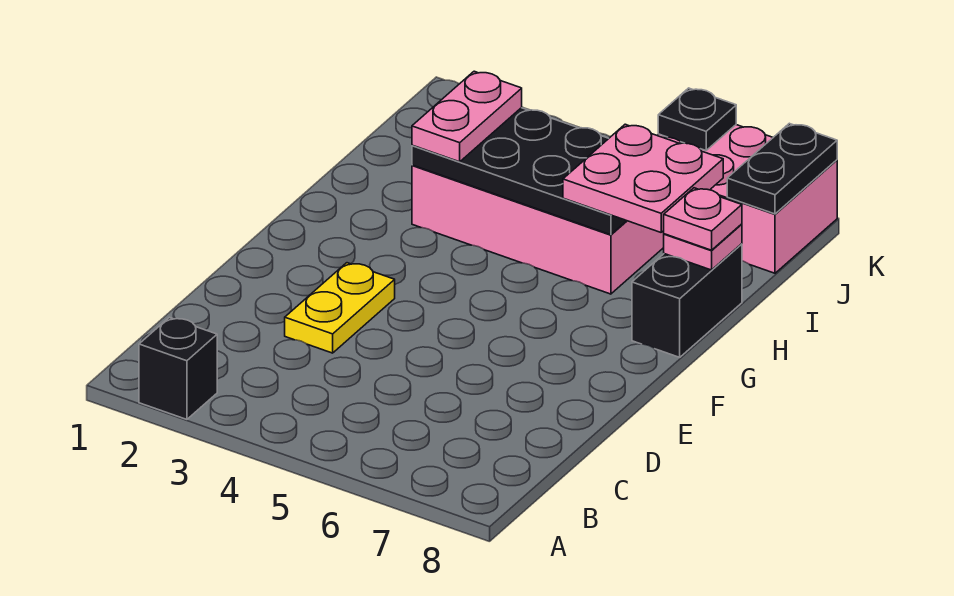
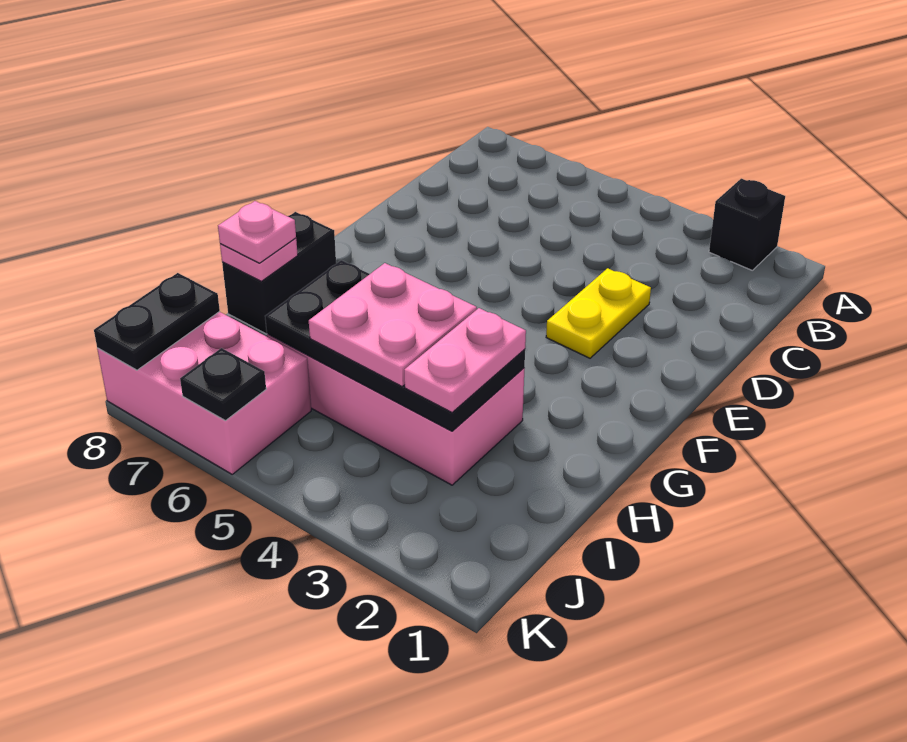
pink 2x2 plate [563,124,723,232] -> pink 2x2 plate moved to [309,263,477,386]

